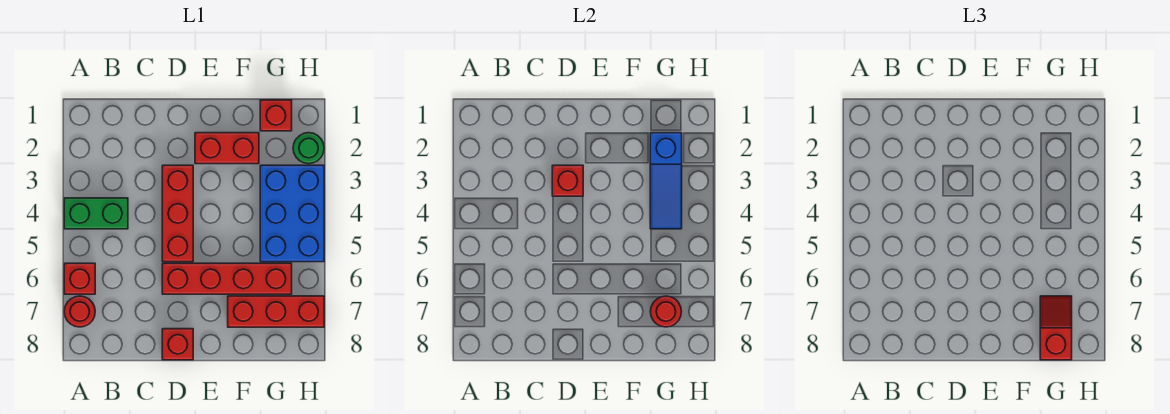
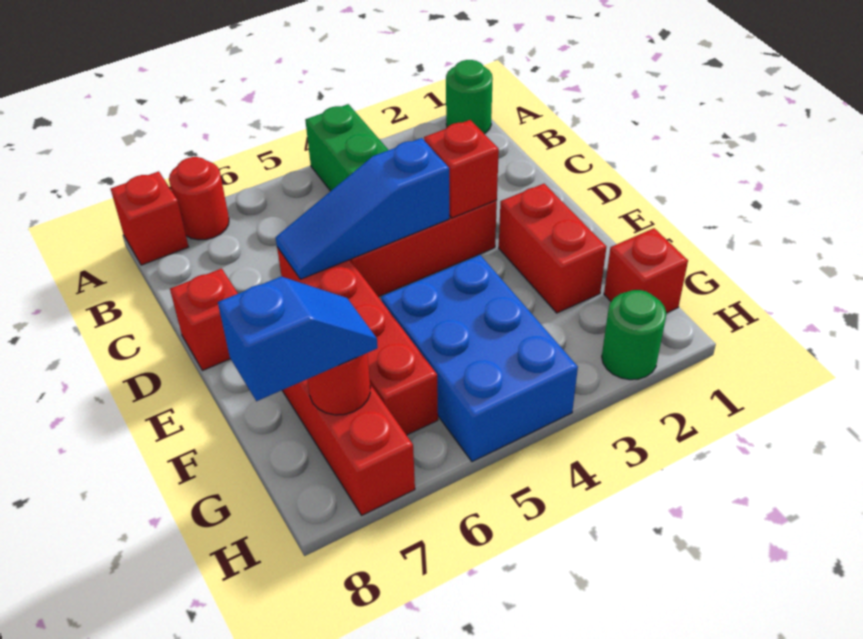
none -> green 1x1 round brick [446,60,493,134]
red 1x1 brick [64,263,95,294] -> red 1x1 brick moved to [111,171,188,265]
blue 1x3 slope [650,133,682,229] -> blue 1x3 slope moved to [276,138,449,279]
blue 2x3 brick [260,165,324,262] -> blue 2x3 brick turned to [381,255,578,462]
red 1x2 slope [1040,296,1072,360] -> blue 1x2 slope [218,276,378,401]

